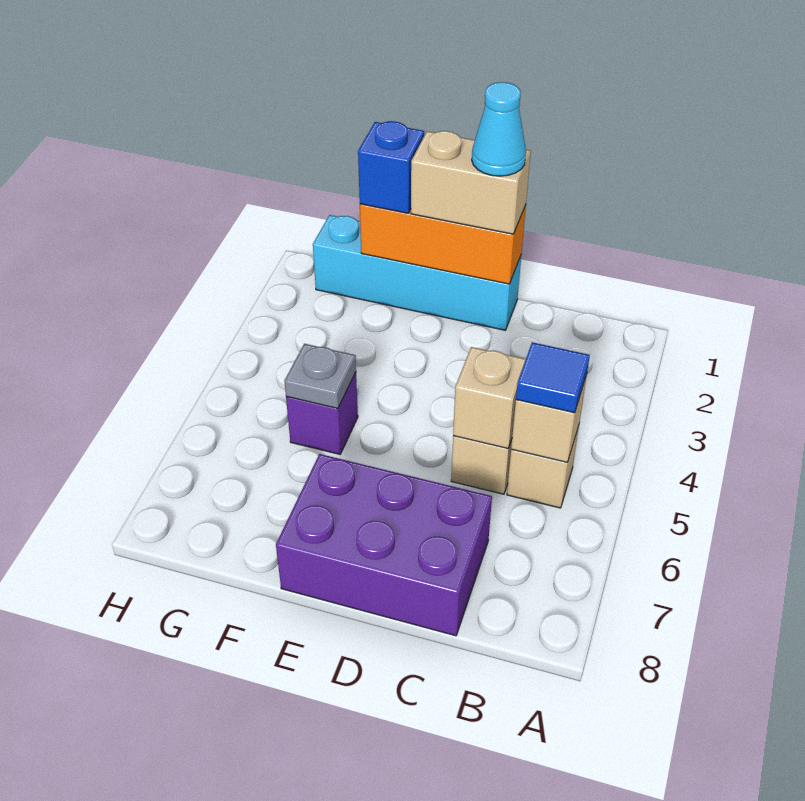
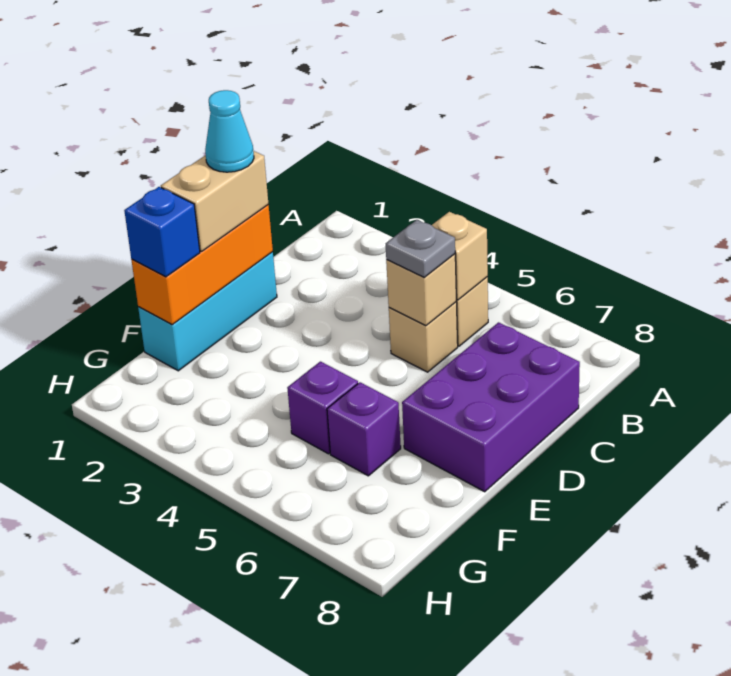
blue 1x1 tile [516,342,590,413] -> none
cyan 1x4 brick [313,215,521,330] -> cyan 1x3 brick [138,252,277,371]
grey 1x1 plate [284,344,356,408] -> grey 1x1 plate moved to [386,220,455,278]
none -> purple 1x1 brick [327,382,401,476]

